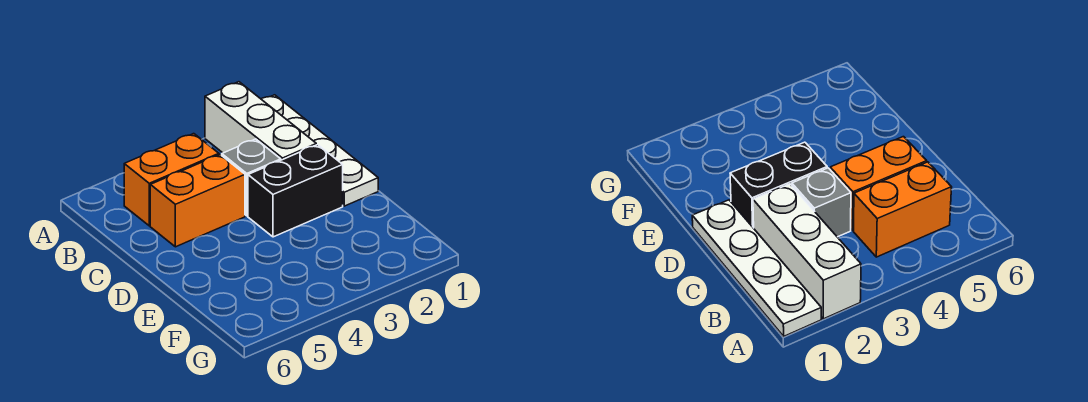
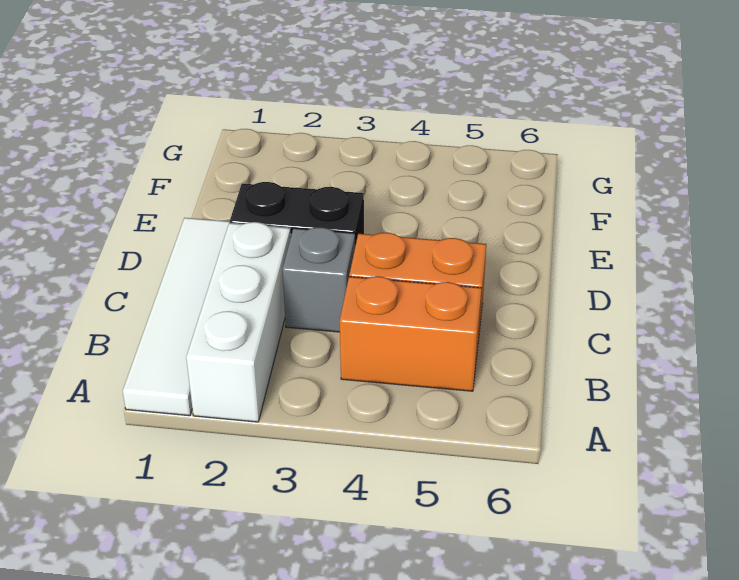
white 1x4 plate [261,95,378,206] -> white 1x4 tile [123,218,230,416]

